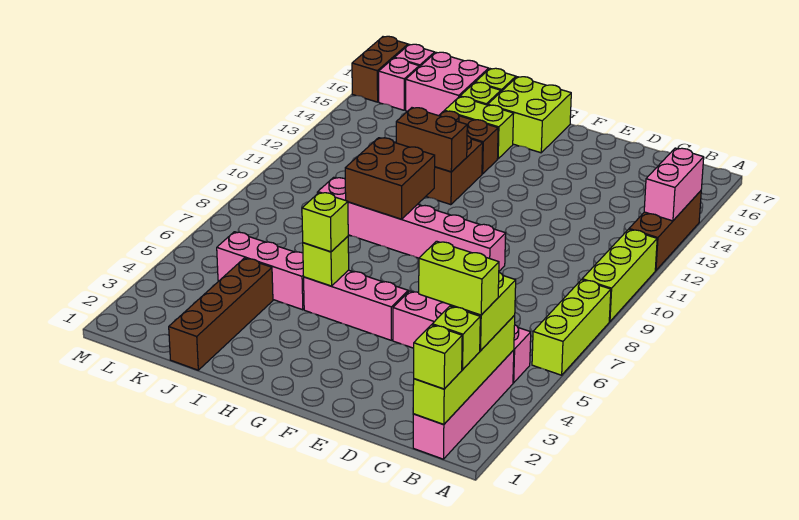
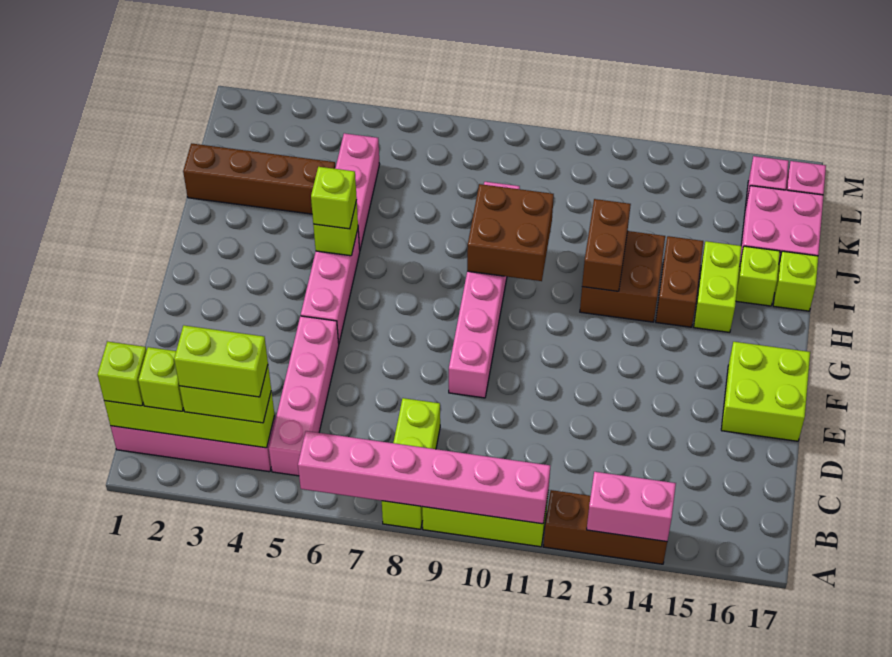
lime 1x3 brick [532,280,611,375] -> lime 1x3 brick turned to [382,398,440,529]
none -> pink 1x6 brick [298,431,550,524]
lime 1x2 brick [419,241,499,315] -> lime 1x2 brick turned to [174,325,268,397]
lime 2x2 brick [488,77,571,153] -> lime 2x2 brick moved to [721,342,810,441]
brown 1x2 brick [352,36,408,102] -> none

